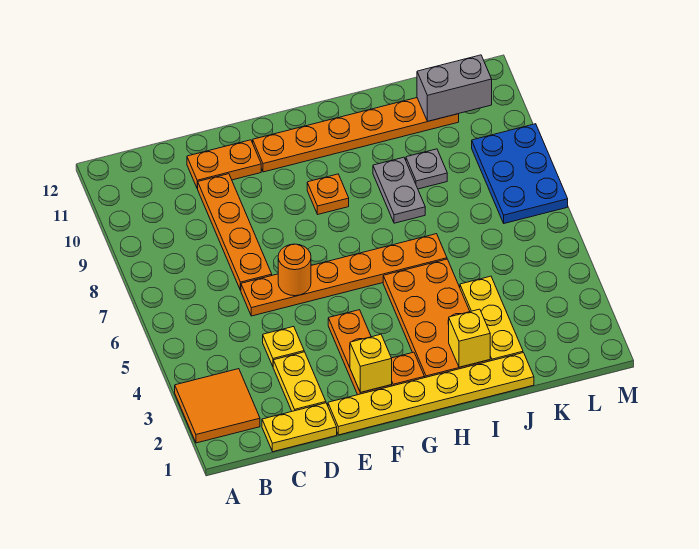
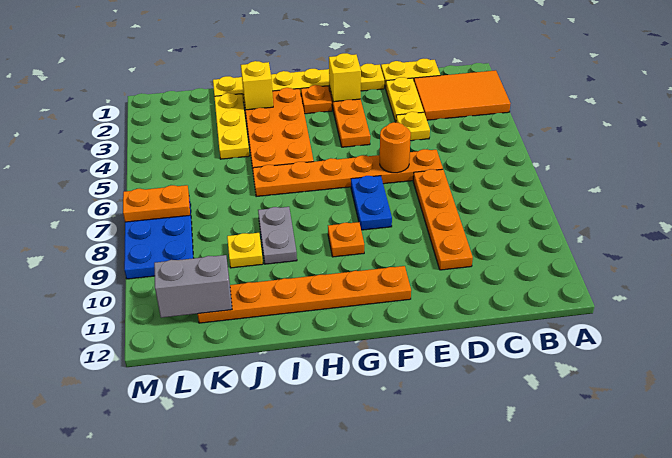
orange 2x2 tile [175,369,260,443] -> orange 2x3 tile [414,70,510,120]
orange 1x2 plate [187,140,261,188] -> orange 1x2 plate moved to [123,185,190,222]
none -> blue 1x2 plate [351,176,392,230]
grey 1x1 plate [406,149,447,189] -> yellow 1x1 plate [227,233,263,268]

